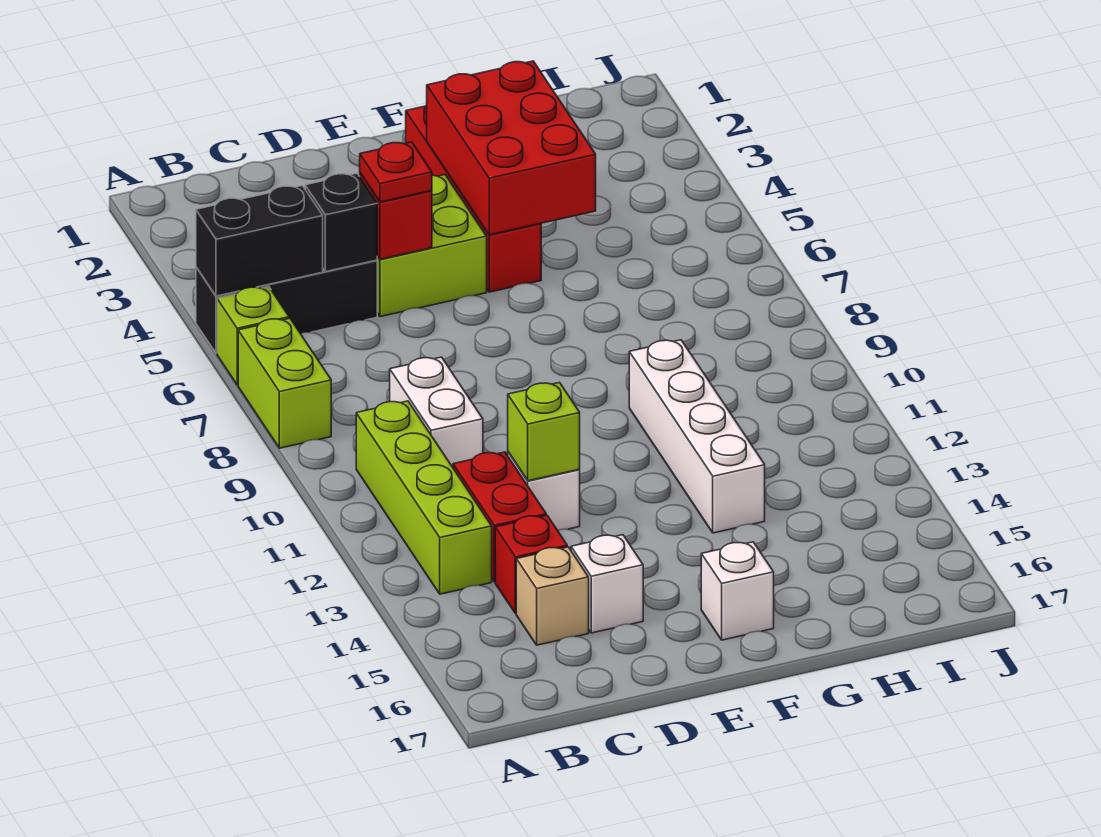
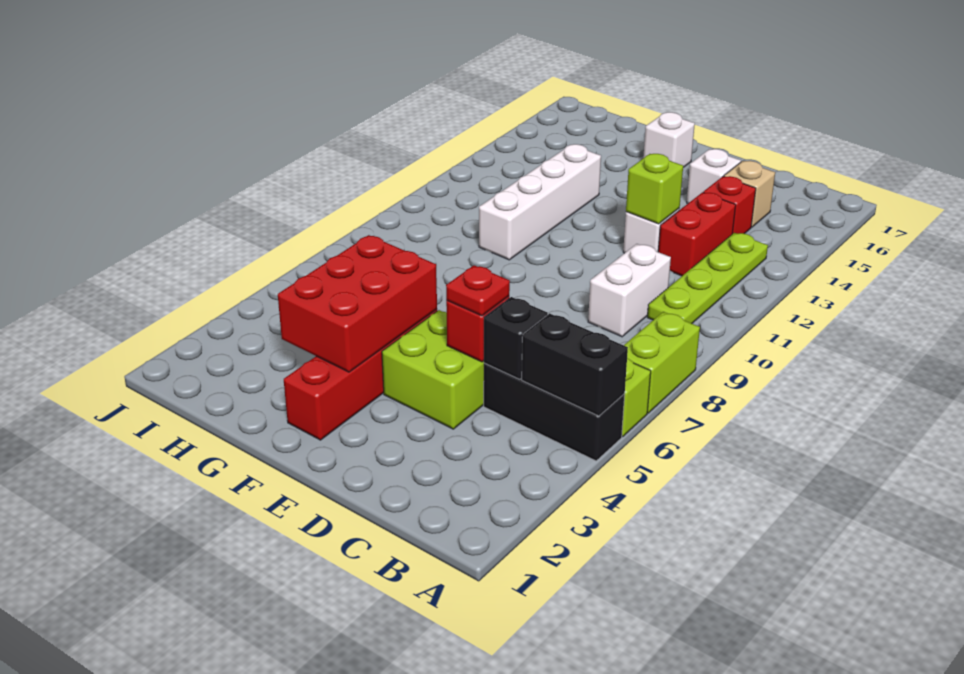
lime 1x4 brick [356,401,492,594] -> lime 1x4 plate [647,233,768,323]

